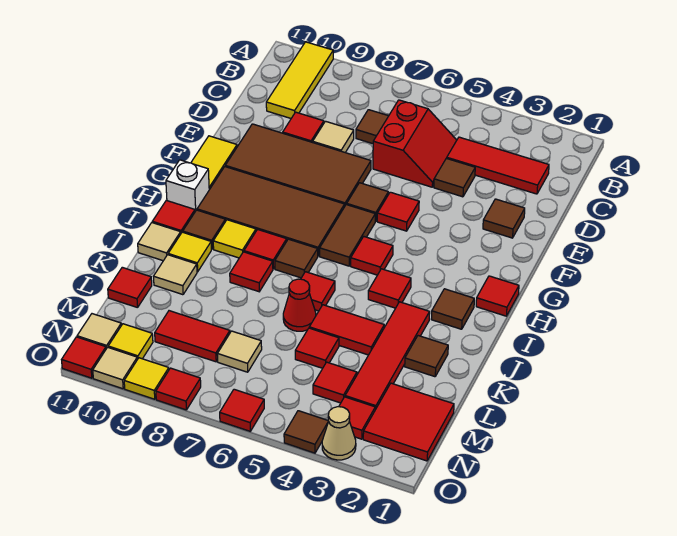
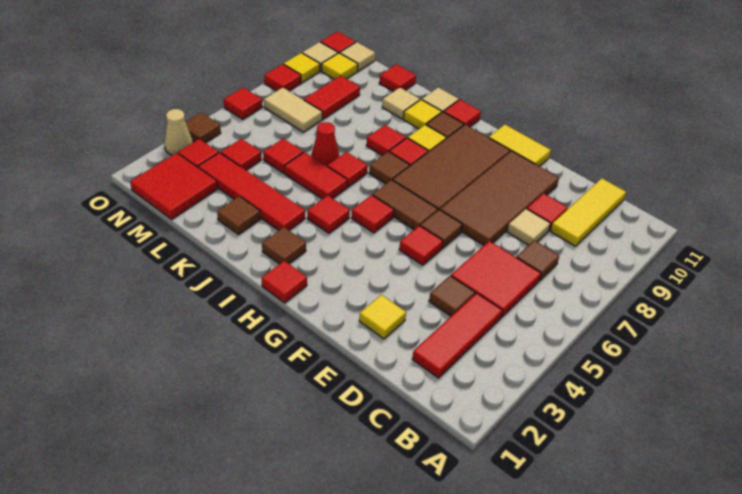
yellow 1x3 tile [266,42,333,118] -> yellow 1x3 tile turned to [551,178,626,246]
red 2x2 slope [373,100,457,187] -> red 2x2 tile [451,241,541,317]
brown 1x1 tile [483,199,525,238] -> yellow 1x1 tile [359,295,406,339]
white 1x1 brick [166,160,209,211] -> none
red 1x2 tile [309,305,384,355] -> red 1x2 tile turned to [284,152,347,199]
tan 1x1 tile [217,331,262,372] -> tan 1x2 tile [264,88,322,132]

